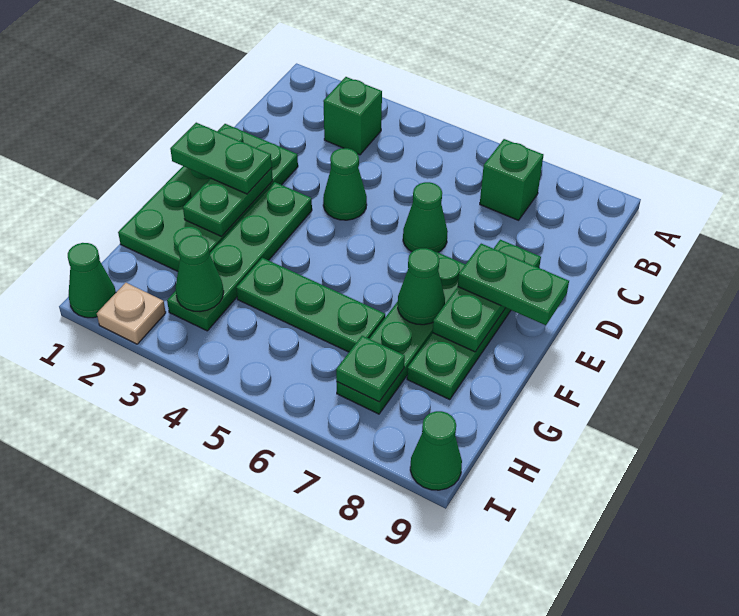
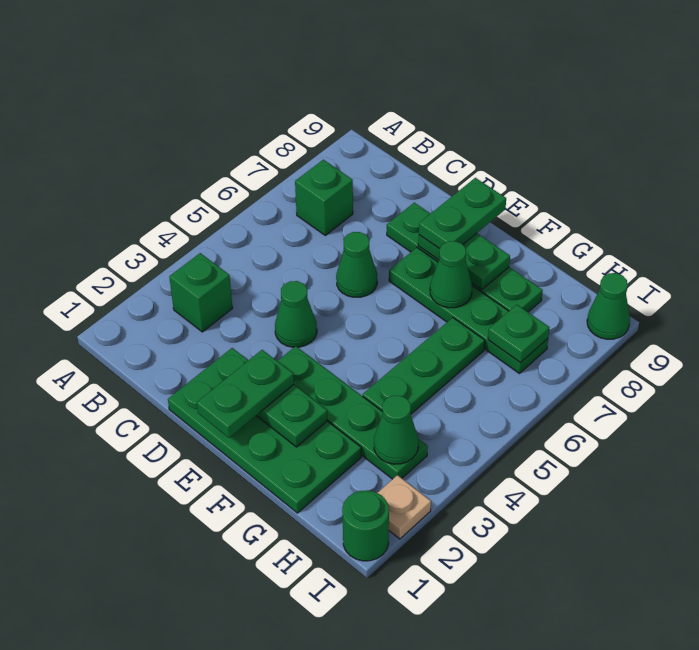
green 1x1 cone [68,243,116,318] -> green 1x1 round brick [342,490,389,561]

